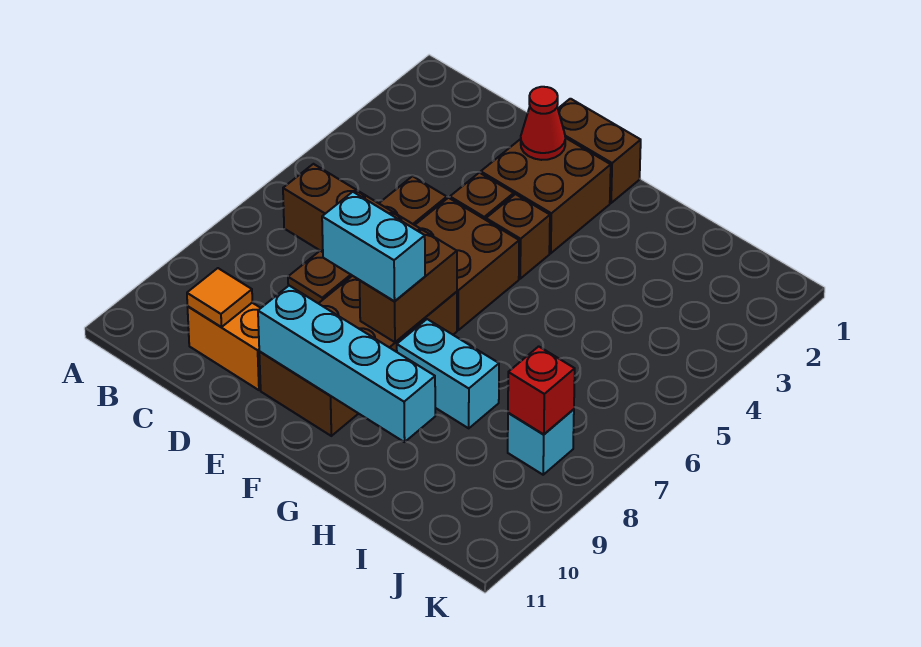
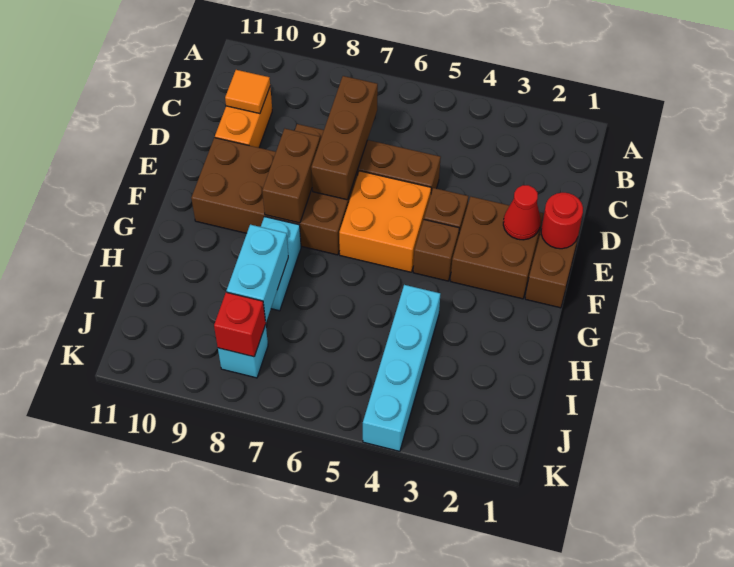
none -> red 1x1 round brick [541,193,583,249]
brown 2x2 brick [415,198,519,330] -> orange 2x2 brick [339,171,431,272]
cyan 1x2 brick [322,192,425,301] -> cyan 1x2 brick moved to [227,225,288,322]
cyan 1x4 brick [258,286,435,442] -> cyan 1x4 brick moved to [363,285,440,451]
brown 1x2 brick [360,230,457,342] -> brown 1x2 brick turned to [262,129,320,223]

